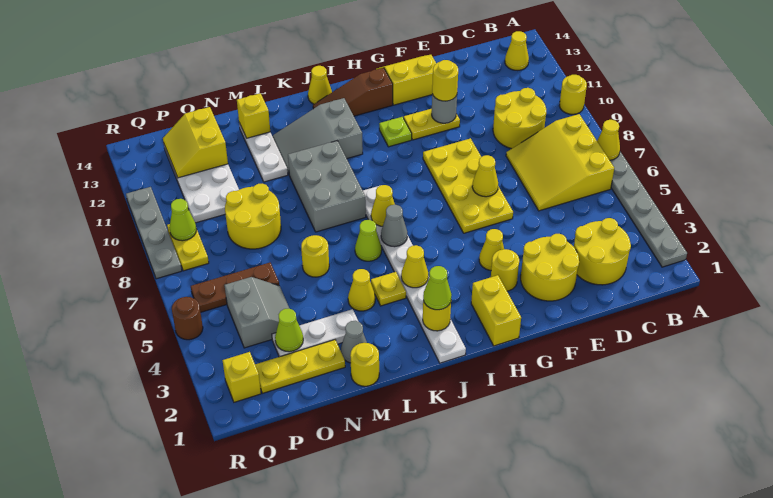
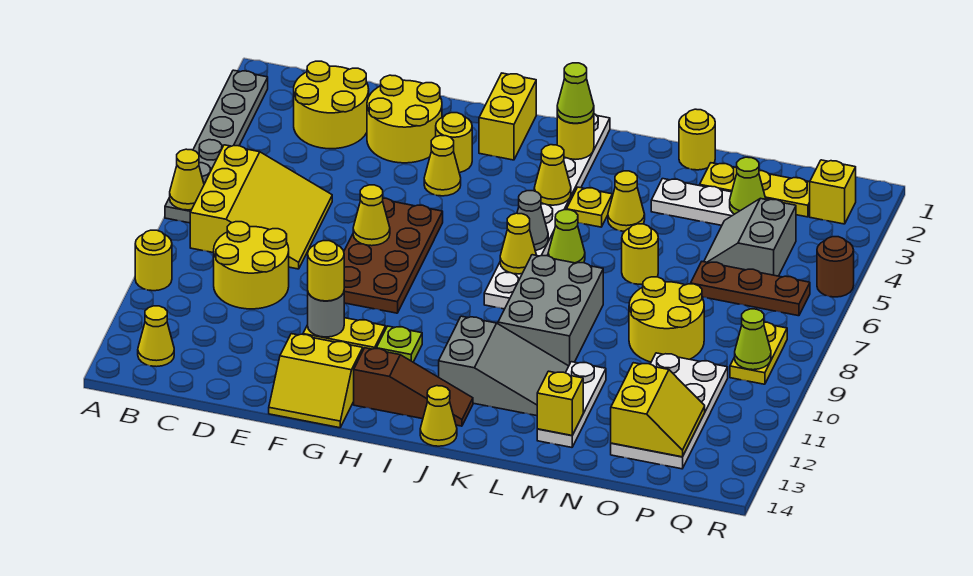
yellow 2x4 plate [423,138,513,233] -> brown 2x4 plate [344,198,443,313]
grey 1x1 cone [341,321,367,363] -> none
grey 1x4 plate [126,187,182,279] -> none

